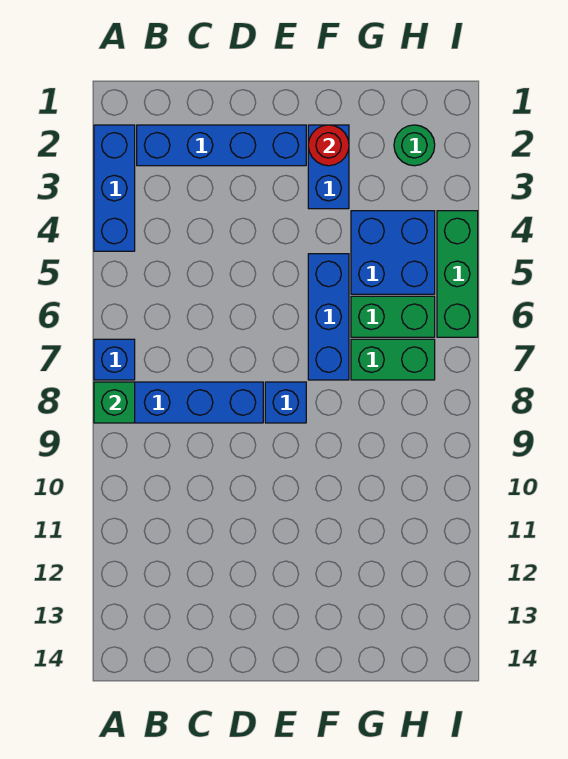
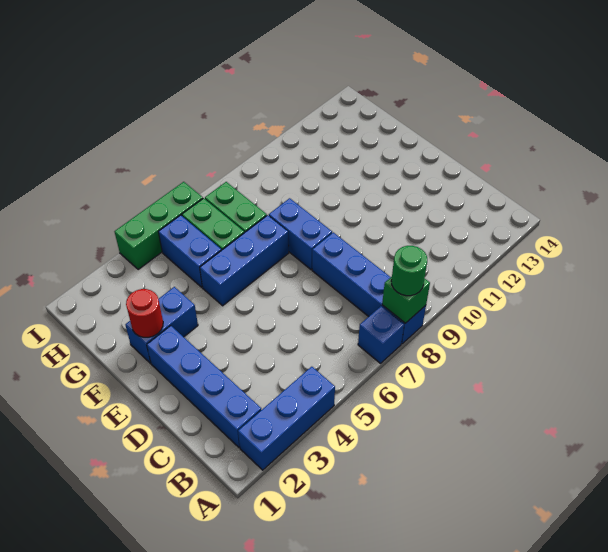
blue 1x1 brick [265,382,306,423] -> blue 1x2 brick [269,198,332,270]
blue 2x2 brick [351,211,435,294] -> blue 1x2 brick [159,215,221,287]
green 1x1 round brick [394,125,435,166] -> green 1x1 round brick moved to [391,246,427,296]

